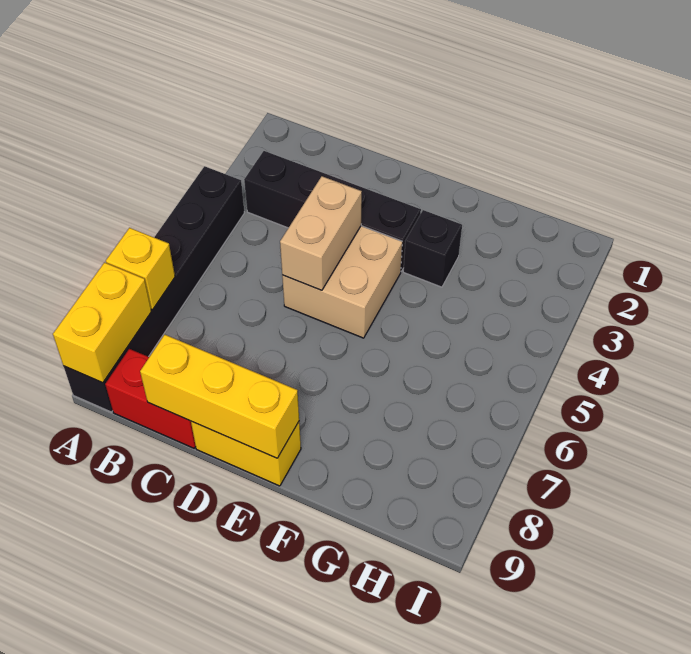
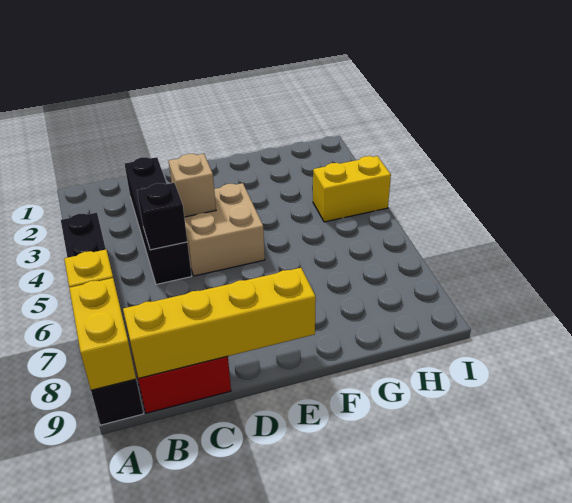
black 1x4 brick [244,151,421,271] -> black 1x4 brick turned to [125,157,192,284]
yellow 1x3 brick [140,335,299,458] -> yellow 1x4 brick [123,268,316,378]
tan 1x2 brick [280,176,362,290] -> tan 1x1 brick [169,154,216,217]
yellow 1x2 brick [191,421,301,486] -> yellow 1x2 brick moved to [313,156,391,222]
black 1x1 brick [403,210,462,287] -> black 1x1 brick moved to [137,183,187,250]

